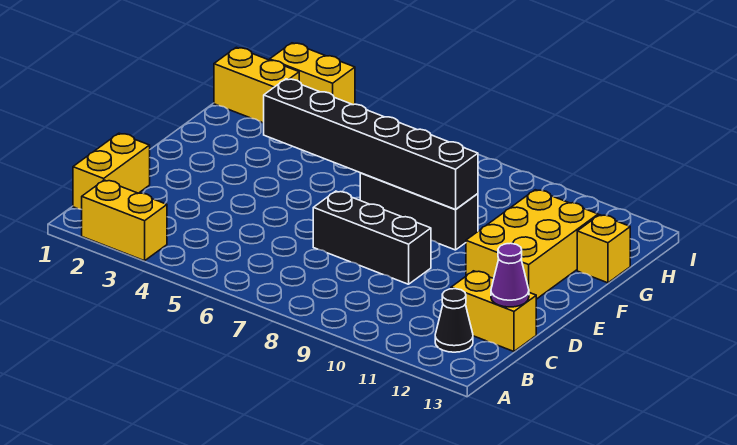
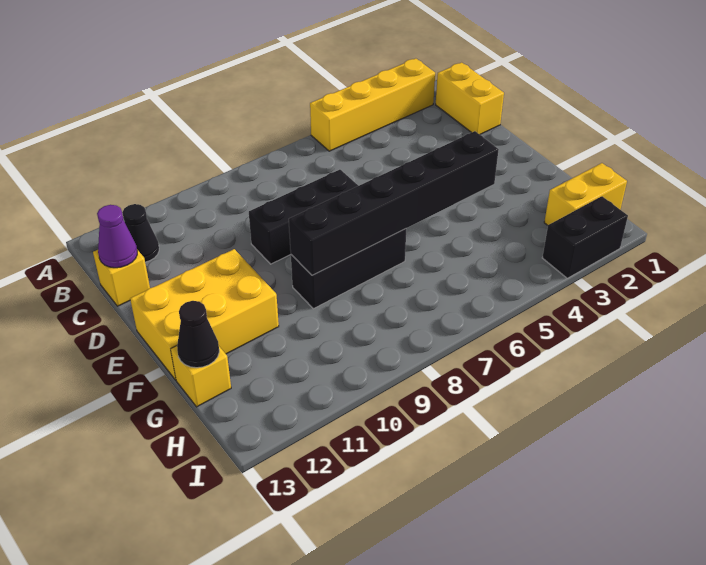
yellow 1x2 brick [82,180,167,261] -> yellow 1x4 brick [310,58,435,151]
yellow 1x2 brick [451,271,536,351] -> yellow 1x1 brick [93,250,150,306]
yellow 2x3 brick [466,190,598,299] -> yellow 2x3 brick turned to [130,249,279,380]
none -> black 1x1 cone [177,301,219,368]
yellow 1x2 brick [270,43,355,105] -> black 1x2 brick [542,196,628,278]

